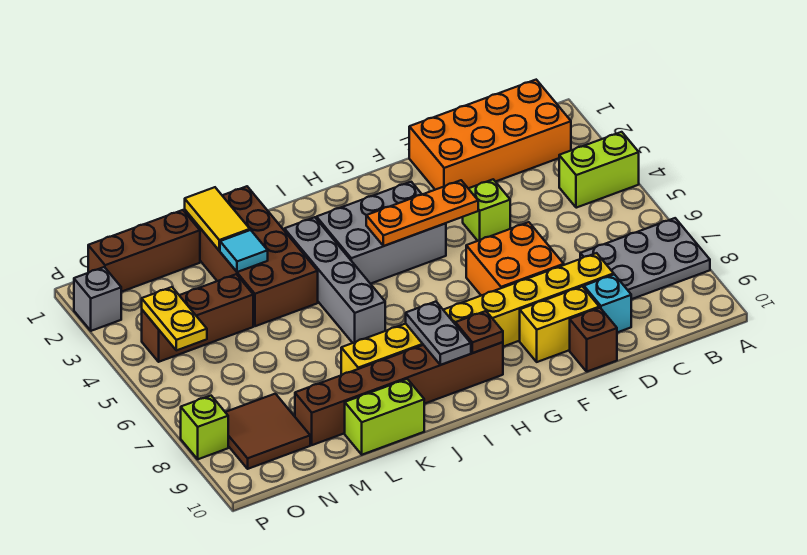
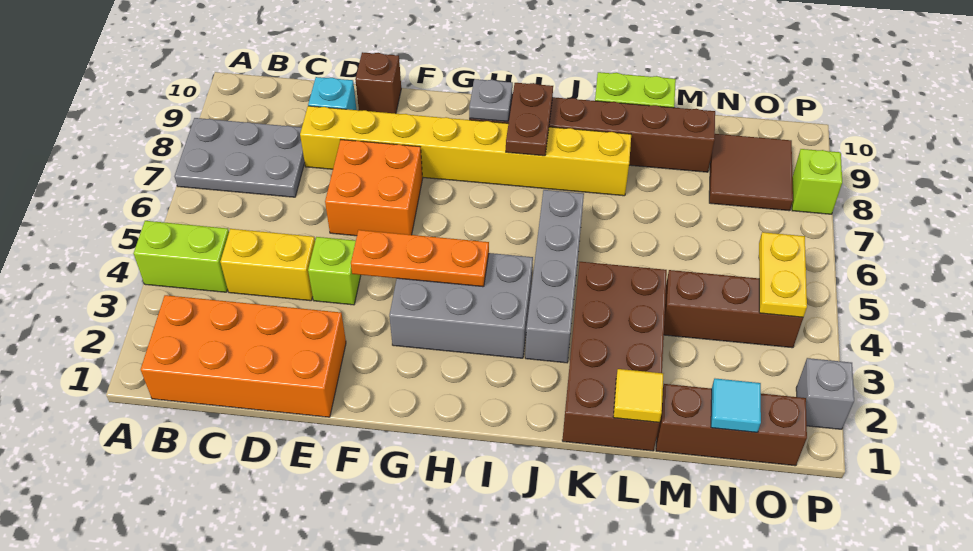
yellow 1x2 brick [520,286,599,362] -> yellow 1x2 brick moved to [220,229,315,301]
brown 1x1 plate [455,311,503,353] -> grey 1x1 plate [469,79,513,122]
grey 1x2 plate [406,302,471,365] -> brown 1x2 plate [506,83,553,156]
yellow 1x2 tile [185,187,250,251] -> yellow 1x1 tile [613,369,663,422]
cyan 1x1 tile [220,230,268,272] -> cyan 1x1 tile moved to [711,379,761,432]

